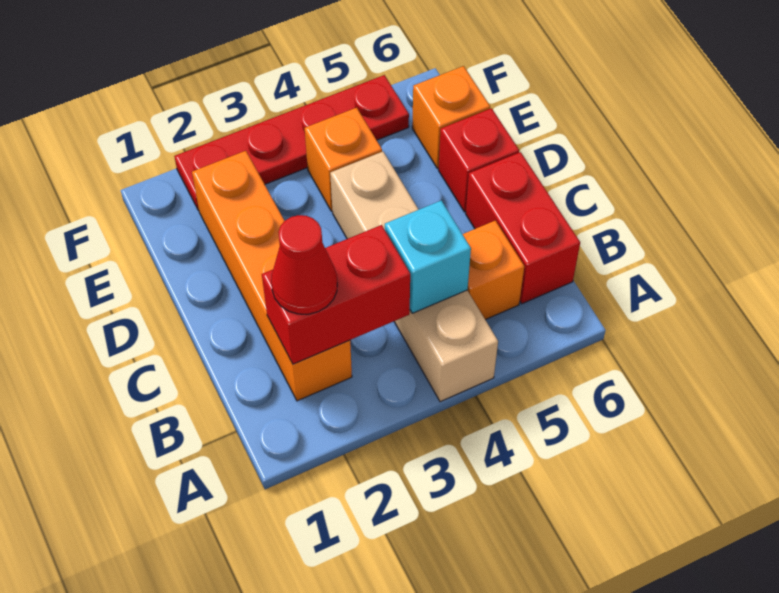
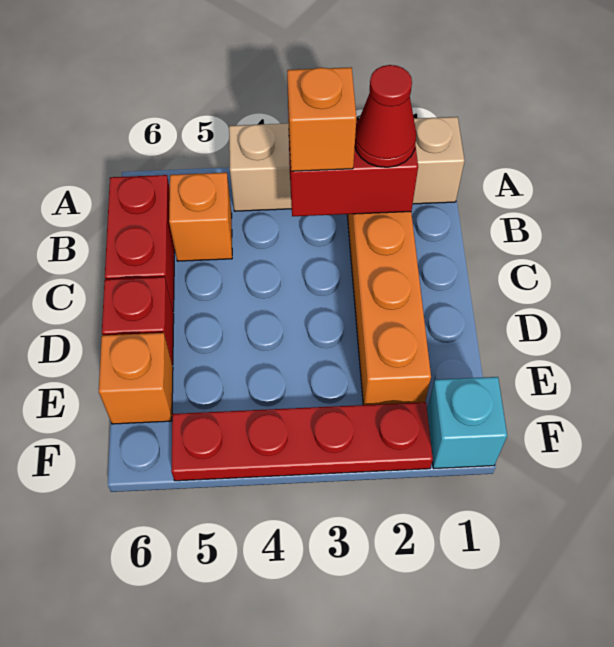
tan 1x4 brick [330,152,498,402] -> tan 1x4 brick turned to [229,117,465,211]
cyan 1x1 brick [385,200,471,313] -> cyan 1x1 brick moved to [427,377,507,468]
orange 1x1 brick [305,108,382,211] -> orange 1x1 brick moved to [287,67,356,171]

